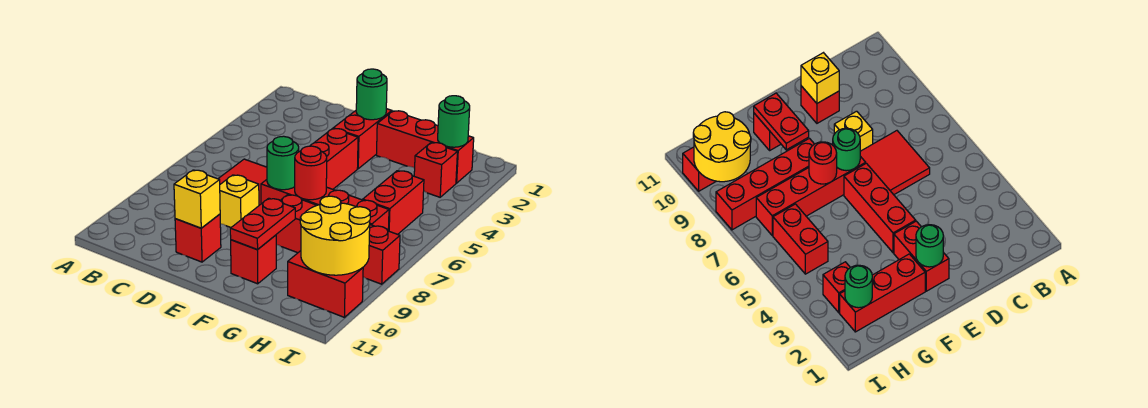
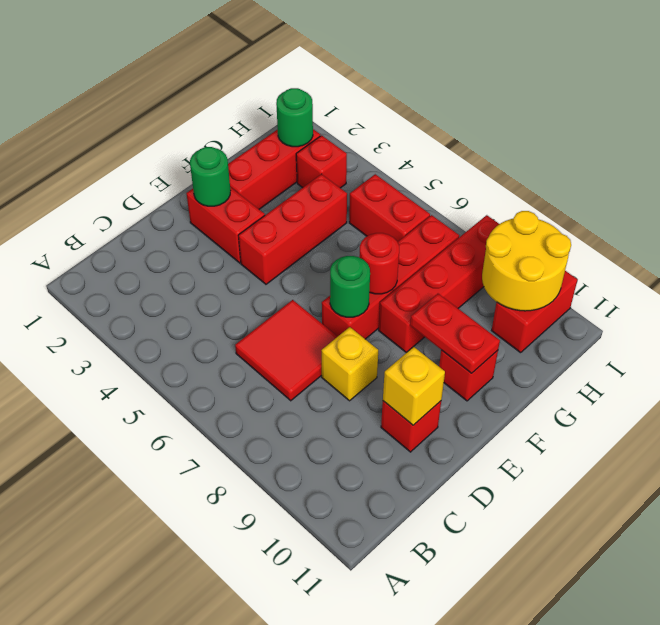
red 1x3 brick [311,129,358,189] -> red 1x3 brick turned to [238,174,347,284]

